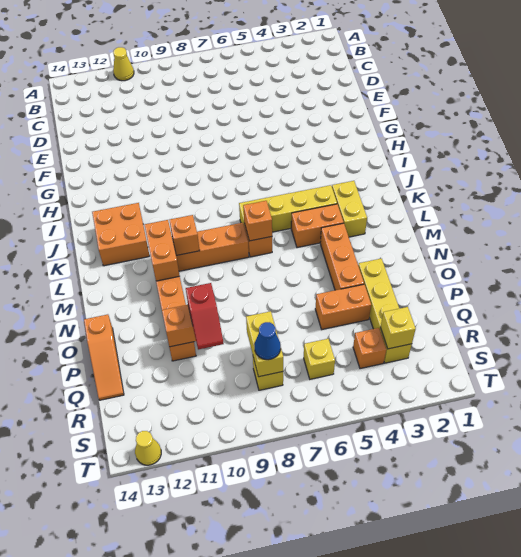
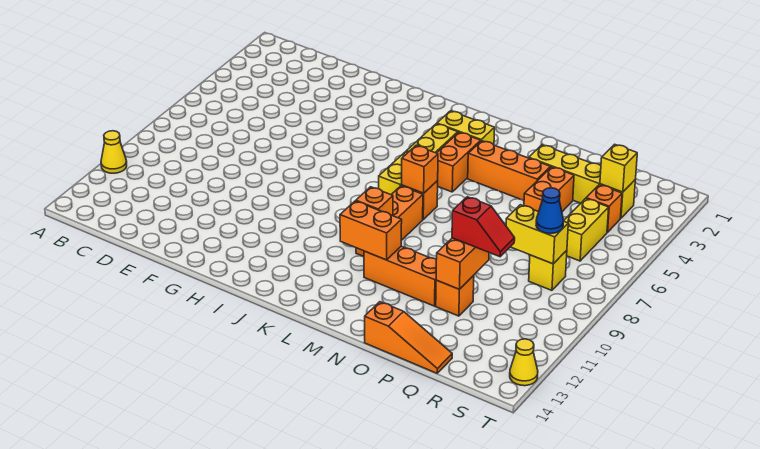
orange 2x2 brick [92,203,150,266] -> none
yellow 1x1 brick [304,339,335,379] -> yellow 1x2 brick [564,198,609,261]

